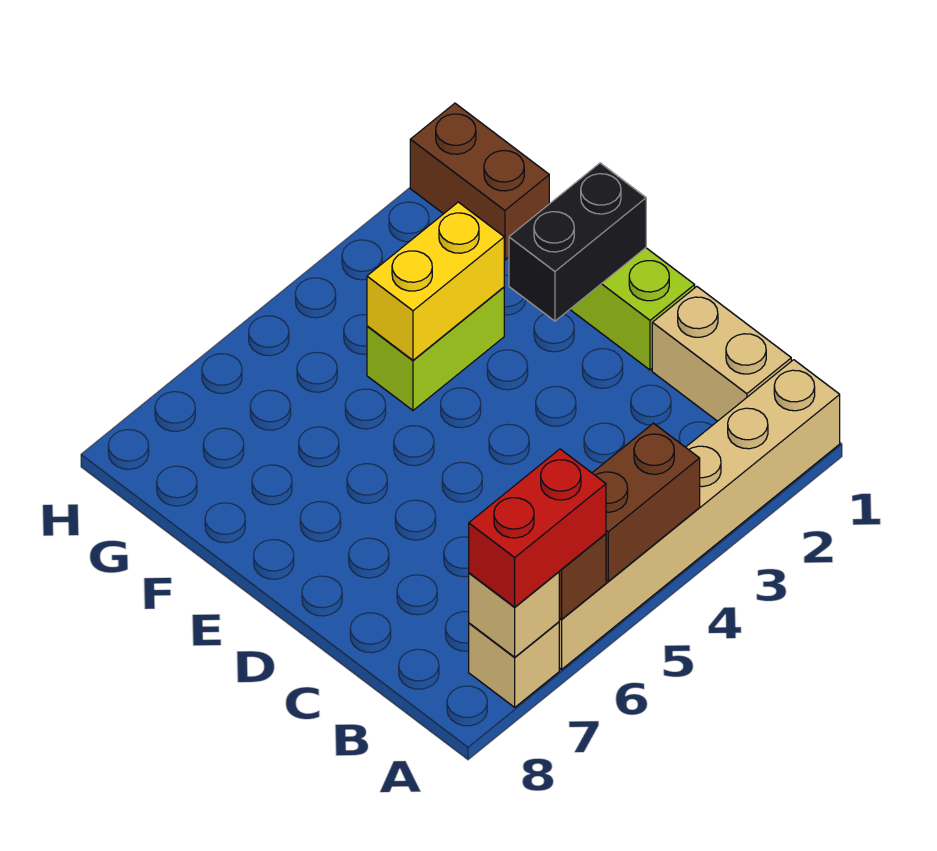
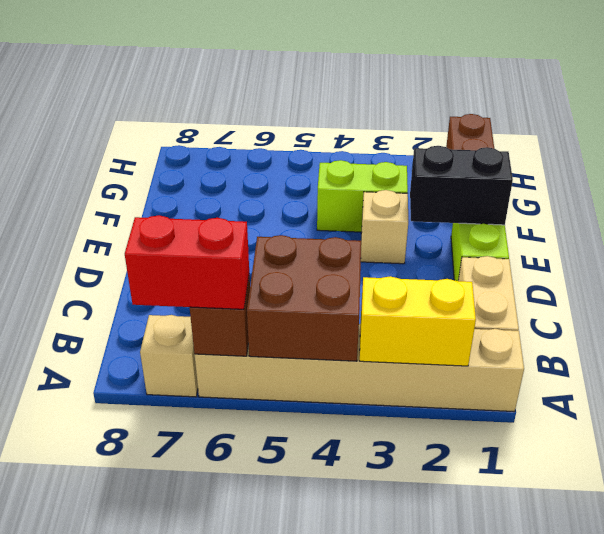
brown 1x2 brick [593,423,700,582] -> brown 2x2 brick [247,235,361,361]
tan 1x1 brick [469,572,559,657] -> tan 1x1 brick moved to [361,190,408,264]
yellow 1x2 brick [367,202,504,360] -> yellow 1x2 brick moved to [360,276,476,366]

